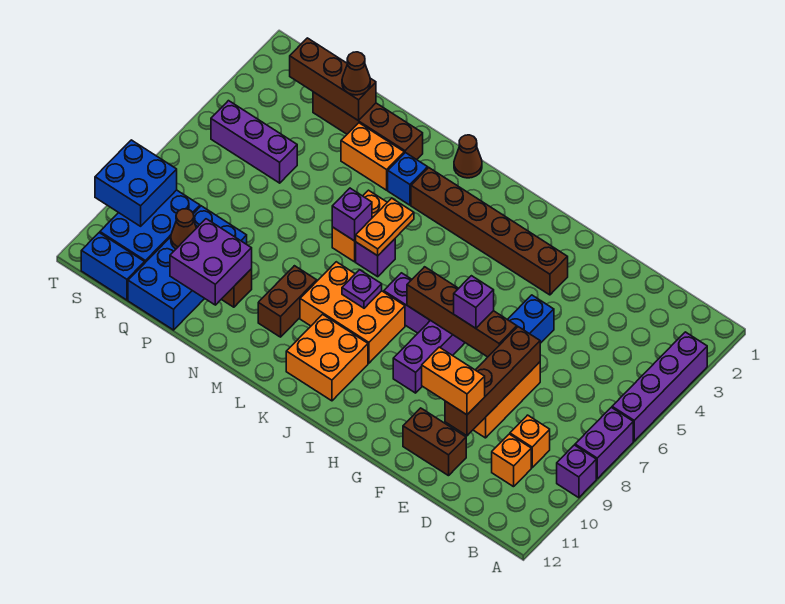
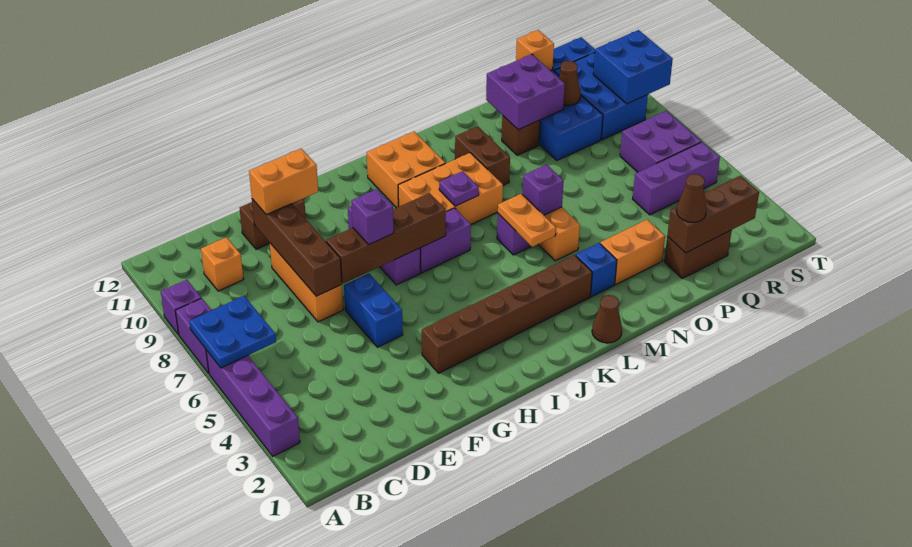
none -> blue 2x2 plate [189,296,276,368]
orange 1x1 brick [510,415,550,468] -> orange 1x1 brick moved to [516,30,554,71]
brown 1x4 brick [313,92,423,160] -> brown 1x2 brick [664,230,732,278]
none -> purple 2x2 brick [620,111,701,172]

